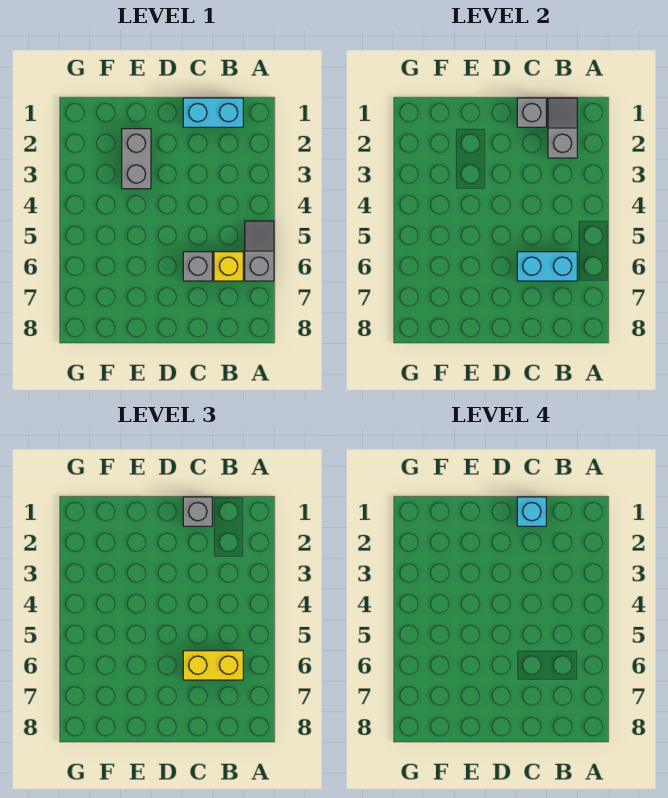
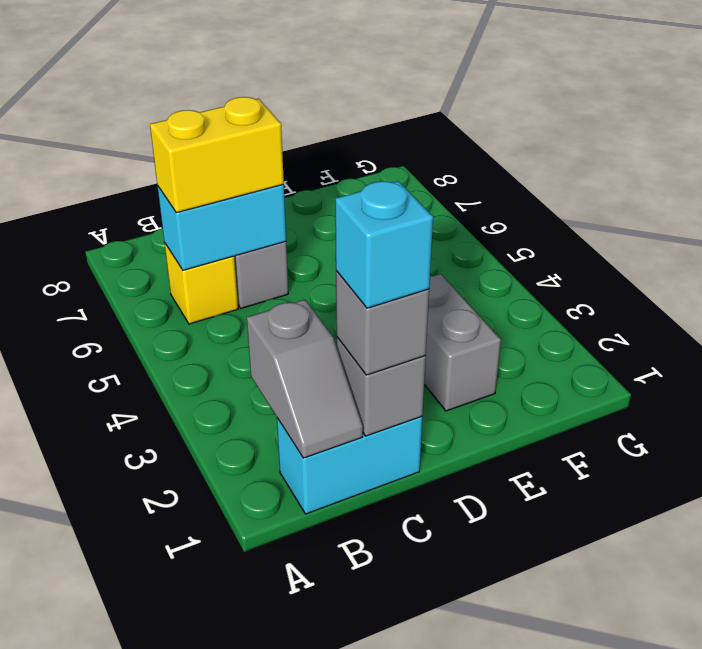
grey 1x2 slope [245,221,274,281] -> none

